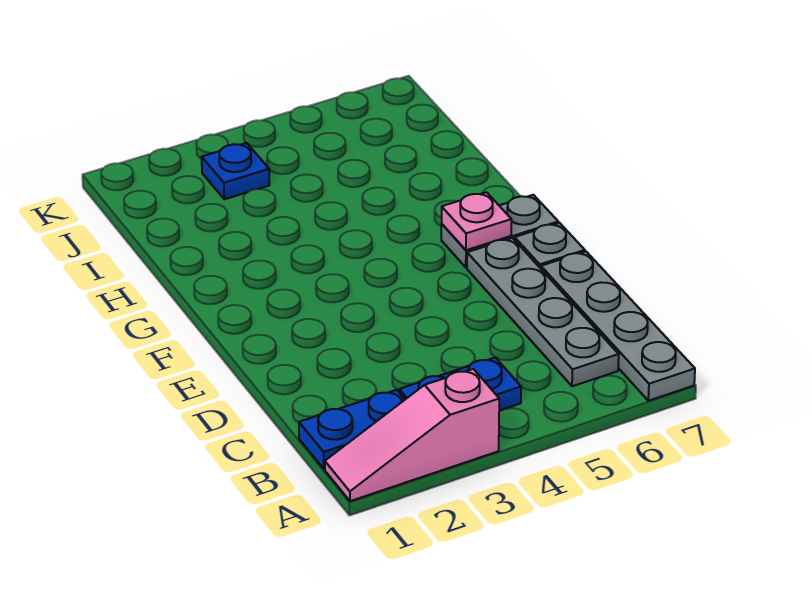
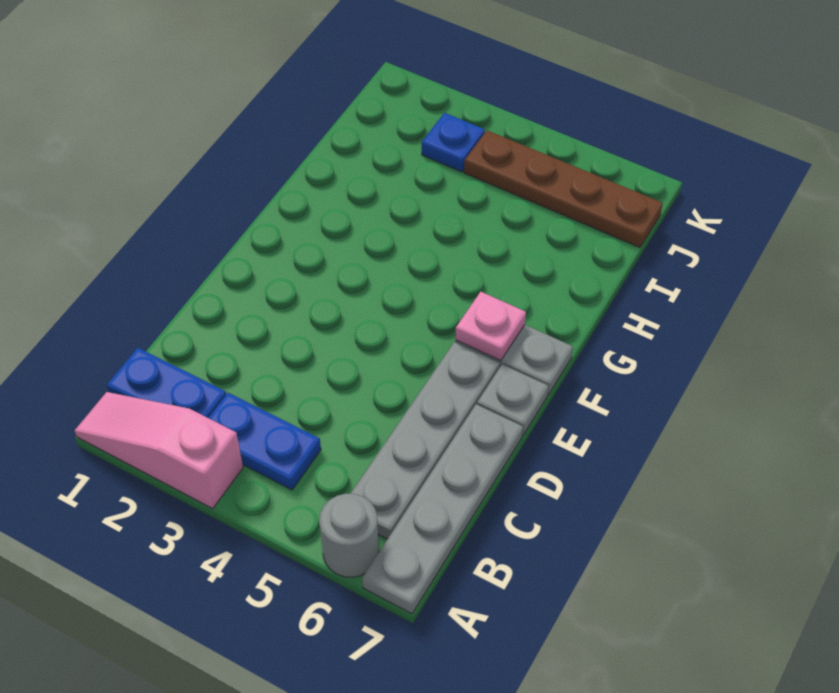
none -> grey 1x1 round brick [319,494,379,577]
none -> brown 1x4 plate [464,130,663,247]

